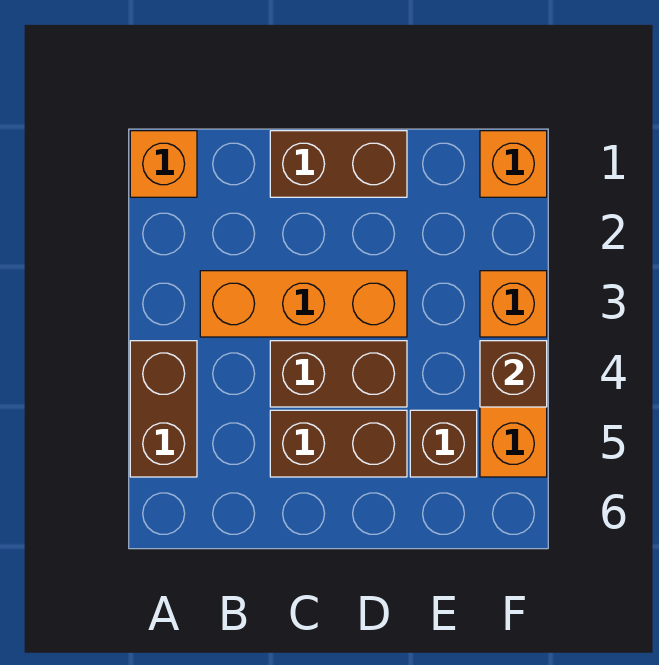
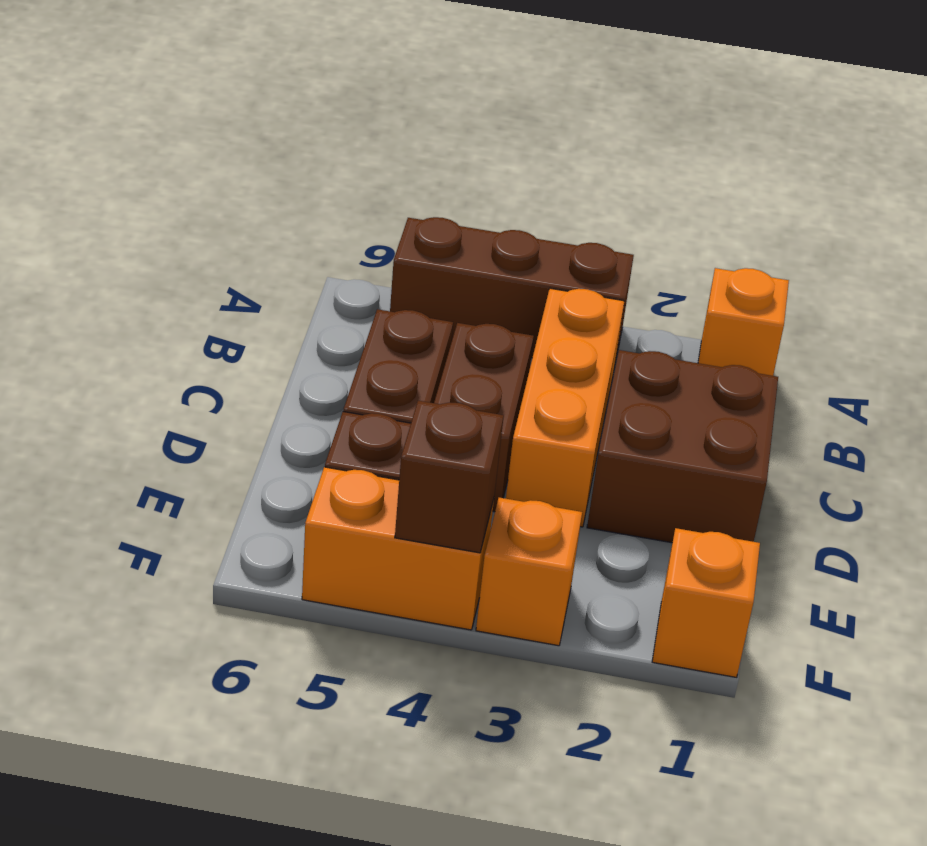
brown 1x2 brick [130,341,197,477] -> brown 1x3 brick [390,217,634,368]
brown 1x2 brick [270,131,407,197] -> brown 2x2 brick [587,350,778,543]

